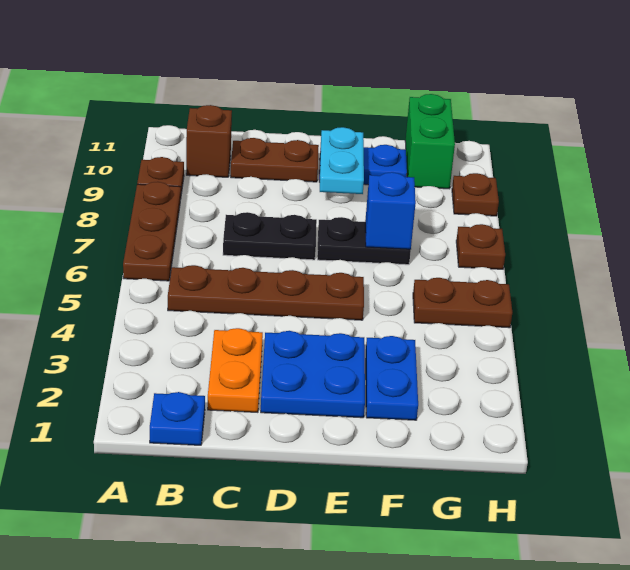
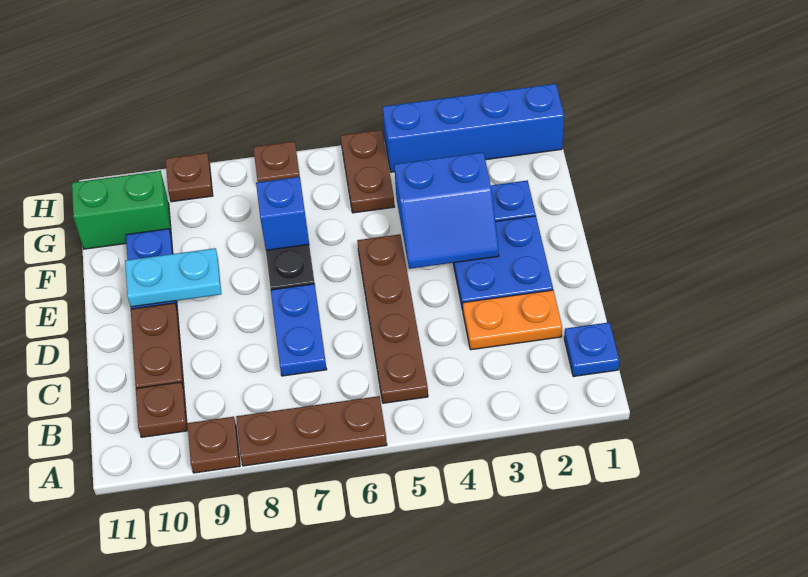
brown 1x1 brick [186,105,232,177] -> brown 1x1 plate [136,382,187,437]
black 1x2 plate [223,212,317,260] -> blue 1x2 plate [271,284,327,376]
none -> blue 2x2 slope [394,152,499,269]
none -> blue 1x4 brick [383,84,564,172]

